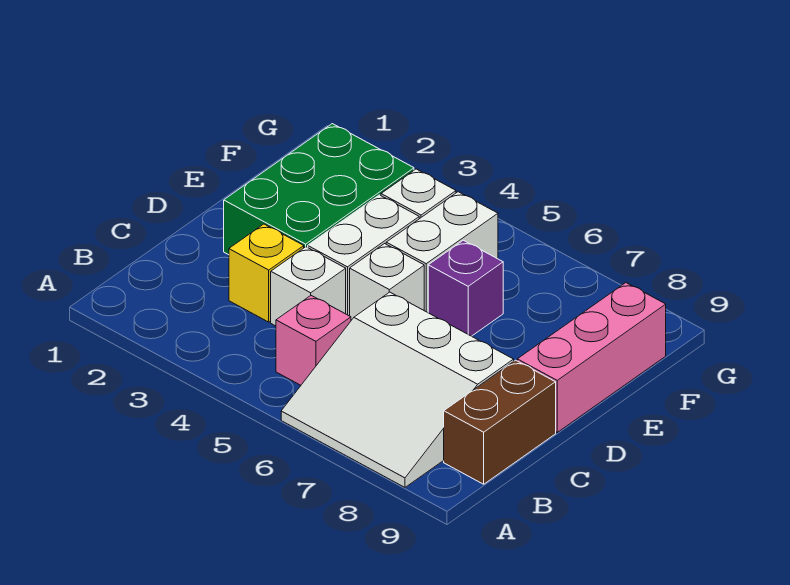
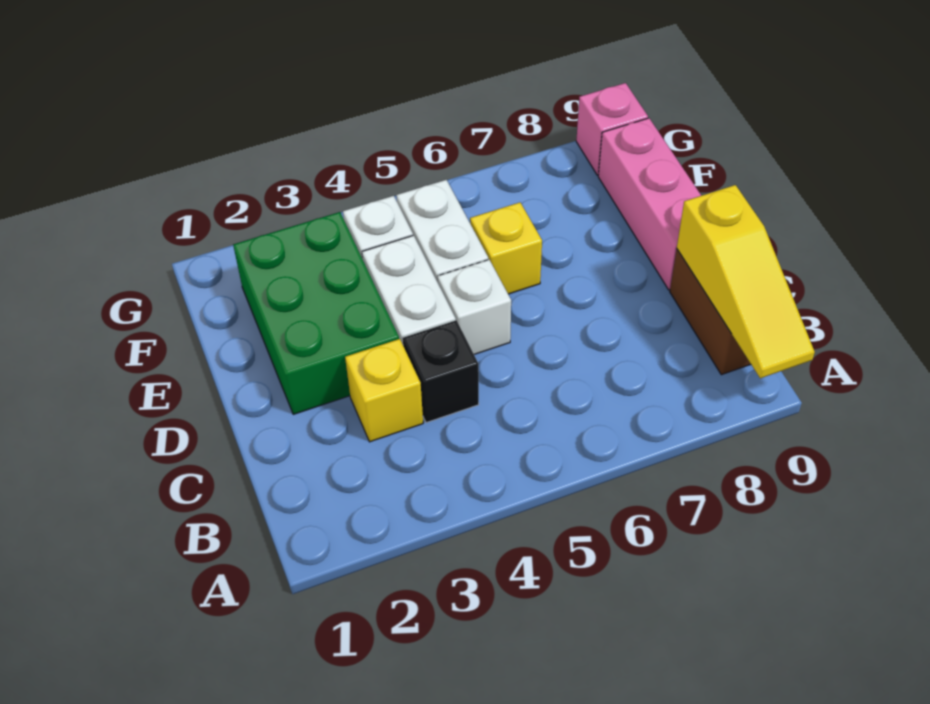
white 3x3 slope [281,292,514,487] -> none
none -> yellow 1x3 slope [677,185,815,378]
pink 1x1 brick [276,296,351,385] -> pink 1x1 brick moved to [576,83,648,175]
white 1x1 brick [271,247,346,326] -> black 1x1 brick [403,320,479,423]
purple 1x1 brick [428,240,503,336] -> yellow 1x1 brick [470,202,542,294]

